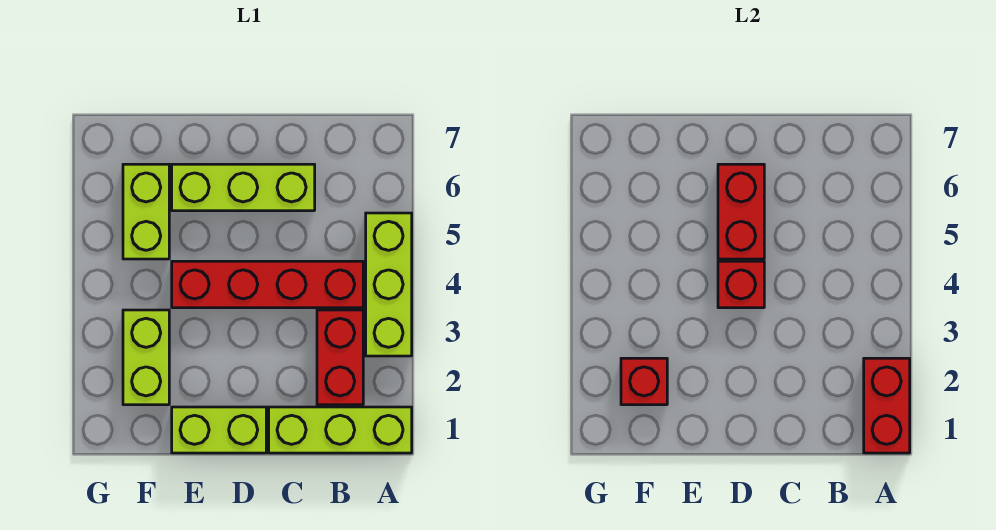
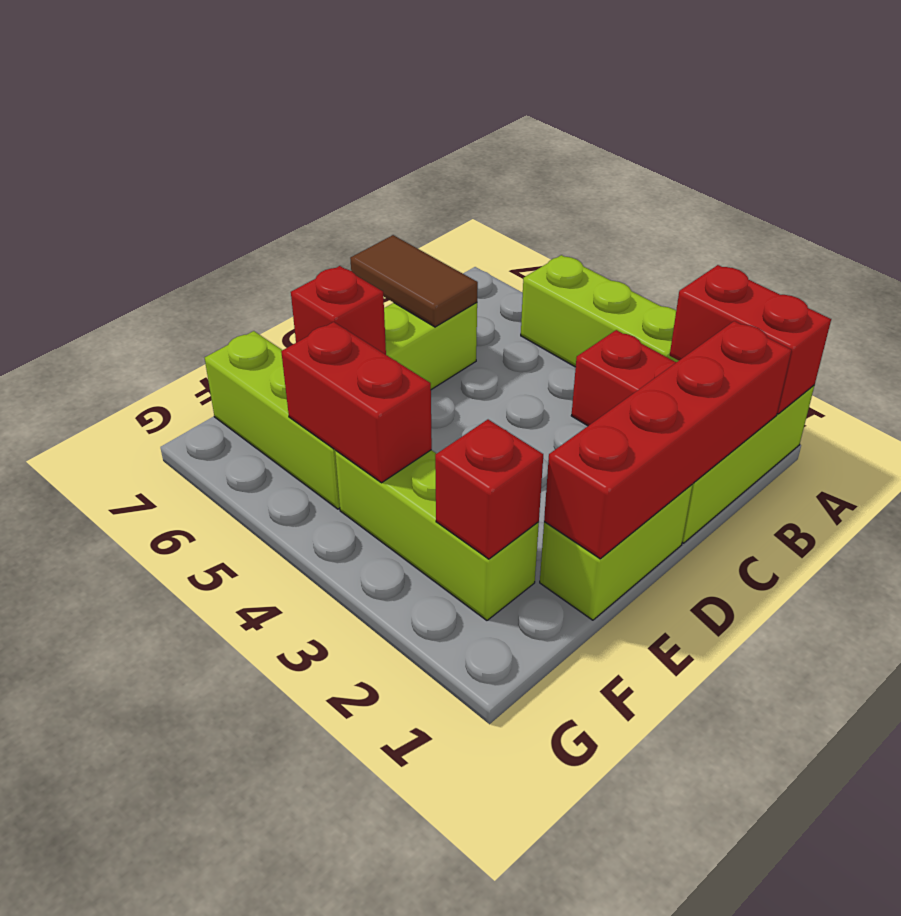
red 1x4 brick [172,261,363,308] -> red 1x4 brick moved to [544,321,792,559]
none -> brown 1x2 tile [350,235,478,327]
red 1x1 brick [718,261,764,308] -> red 1x1 brick moved to [291,266,386,355]
red 1x2 brick [718,164,764,259] -> red 1x2 brick moved to [281,322,432,483]
lime 1x2 brick [123,310,169,405] -> lime 1x3 brick [335,450,539,620]
lime 1x2 brick [123,164,169,259] -> lime 1x3 brick [205,331,340,509]

